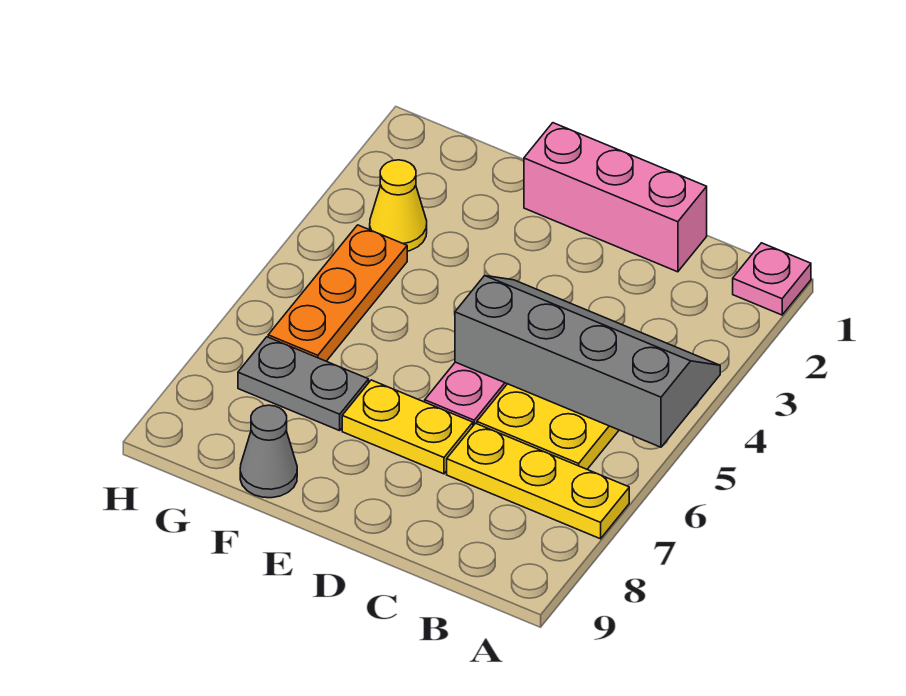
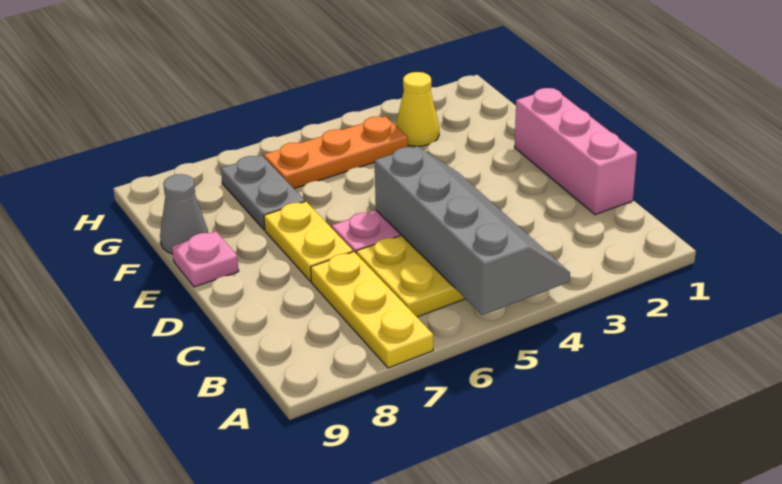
pink 1x1 plate [733,243,811,315] -> pink 1x1 plate moved to [172,231,239,287]

